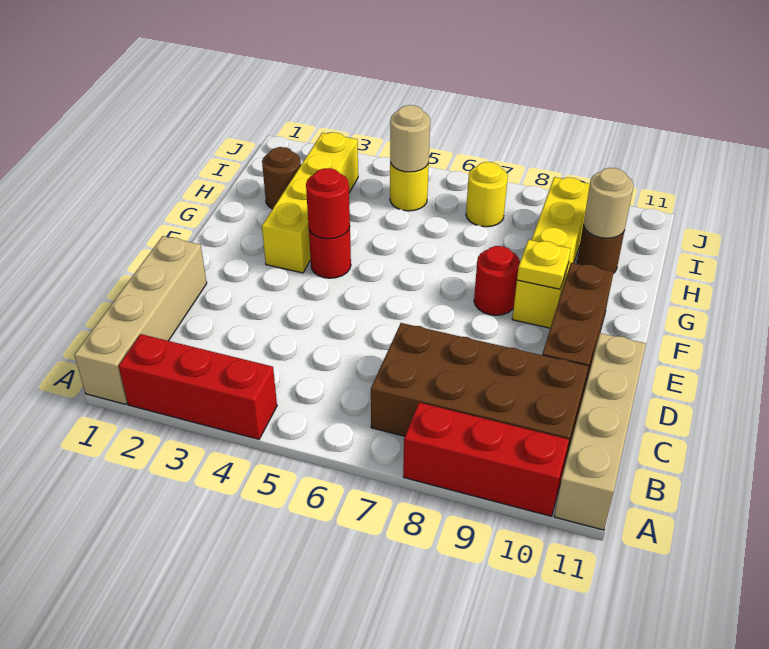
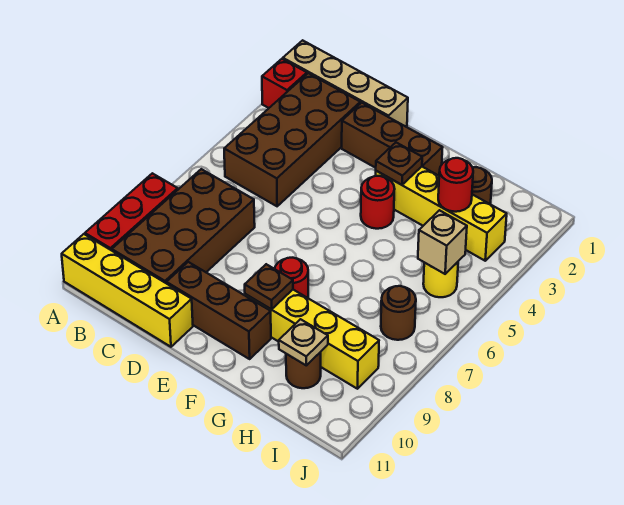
red 1x3 brick [119,334,277,439] -> red 1x1 brick [262,59,307,108]
tan 1x4 brick [554,333,646,530] -> yellow 1x4 brick [62,234,193,347]
none -> brown 2x4 brick [224,73,360,206]
none -> brown 1x3 brick [342,103,443,176]
none -> brown 1x1 plate [376,143,422,185]
red 1x1 round brick [306,168,350,239] -> red 1x1 round brick moved to [438,158,473,212]
yellow 1x1 plate [517,240,571,289] -> brown 1x1 plate [245,264,293,309]
tan 1x1 round brick [583,168,633,238] -> tan 1x1 plate [279,319,328,365]
tan 1x1 round brick [390,105,430,172] -> tan 1x1 brick [418,210,467,274]
yellow 1x1 round brick [466,162,508,227] -> brown 1x1 round brick [381,286,416,340]

